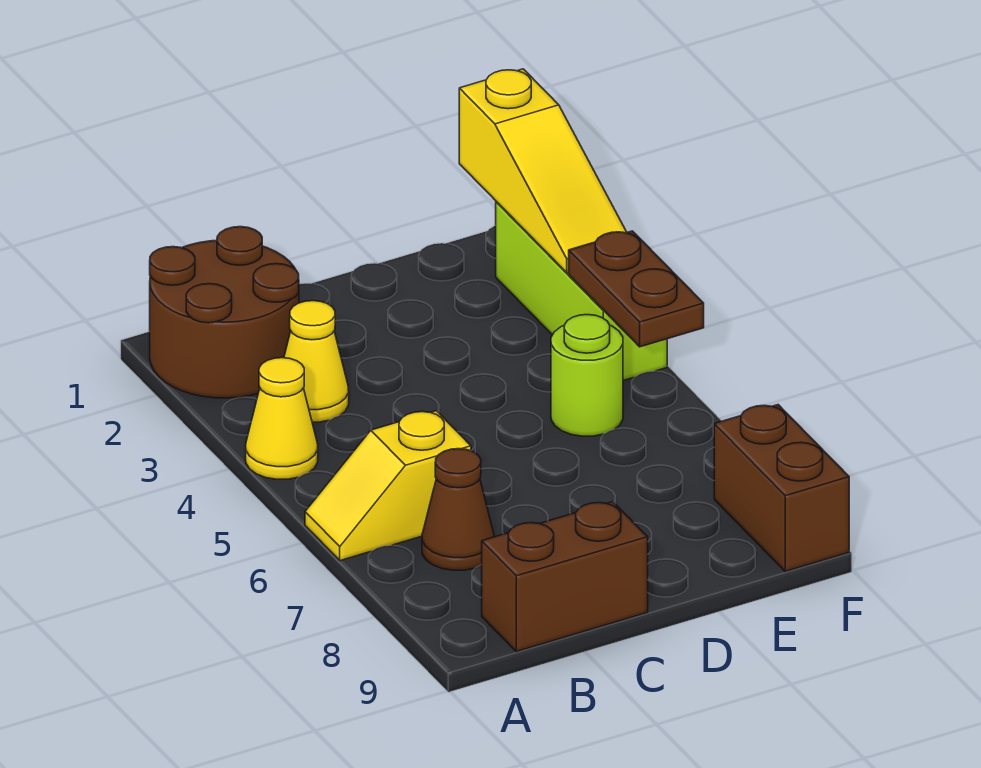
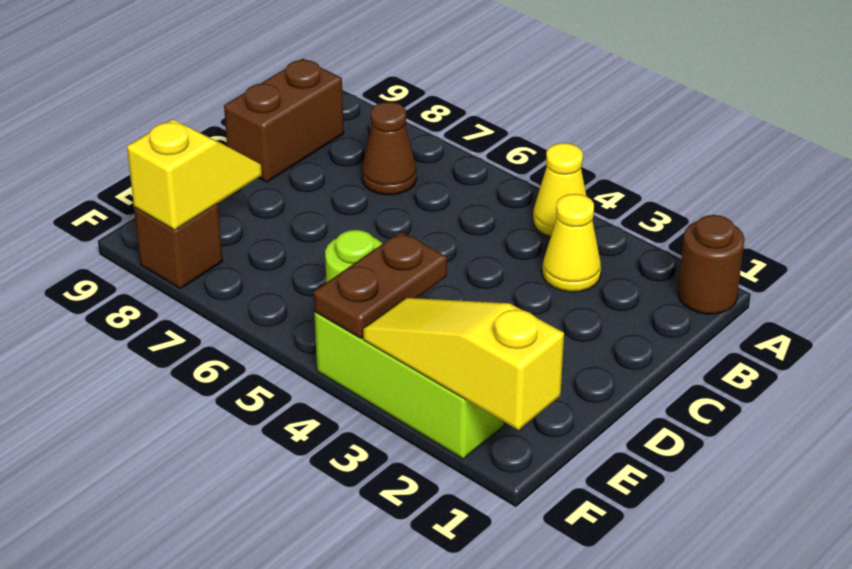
brown 2x2 round brick [150,227,299,398] -> brown 1x1 round brick [678,215,744,314]
yellow 1x2 slope [305,411,471,561] -> yellow 1x2 slope moved to [127,119,262,230]
brown 1x2 plate [569,231,704,347] -> brown 1x2 plate turned to [314,232,447,338]
brown 1x2 brick [714,405,849,571] -> brown 1x1 brick [134,203,223,289]

